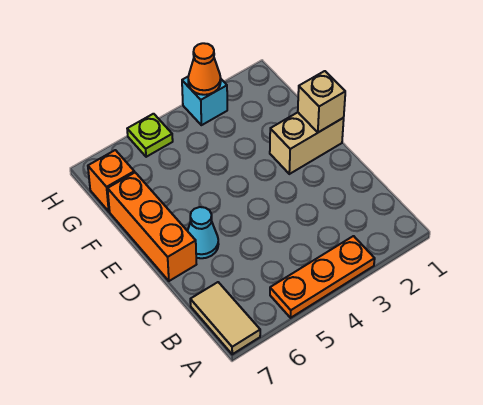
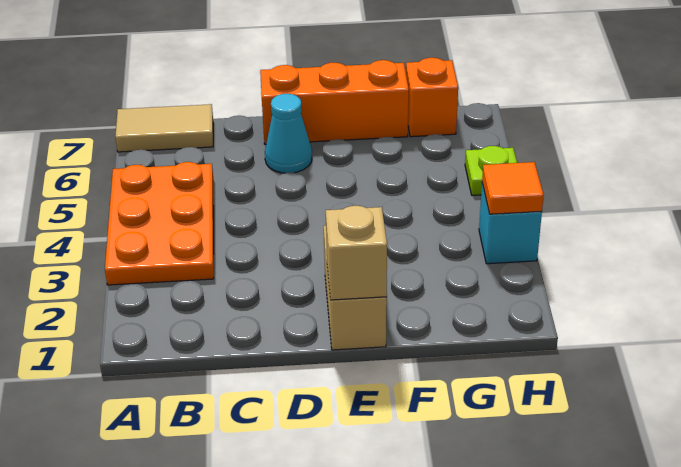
orange 1x3 plate [270,236,375,318] -> orange 2x3 plate [105,162,214,285]
orange 1x1 cone [188,43,221,95] -> orange 1x1 tile [482,162,544,214]

